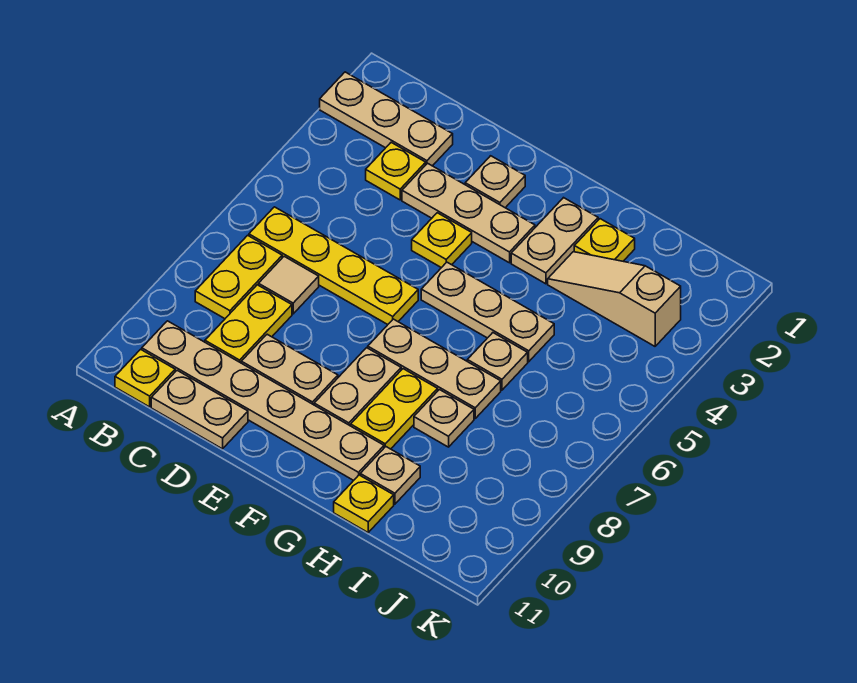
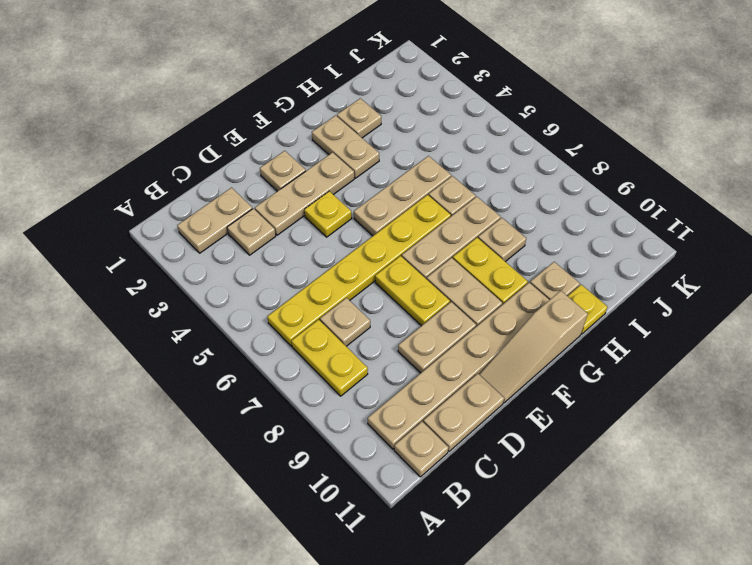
tan 1x3 plate [320,72,453,166] -> tan 1x2 plate [177,188,252,253]
yellow 1x4 plate [249,207,418,325] -> yellow 1x6 plate [267,195,451,346]
yellow 1x1 plate [115,349,175,407] -> tan 1x1 plate [394,422,448,477]
yellow 1x1 plate [366,142,426,200] -> tan 1x1 plate [227,209,276,255]
tan 1x1 tile [259,256,319,314] -> tan 1x1 plate [320,298,370,346]
yellow 1x2 plate [205,285,292,363] -> yellow 1x2 plate moved to [375,256,450,326]
yellow 1x1 plate [574,219,635,261] -> tan 1x1 plate [337,98,381,138]
tan 1x3 slope [548,252,681,346] -> tan 1x3 slope moved to [479,291,588,403]

